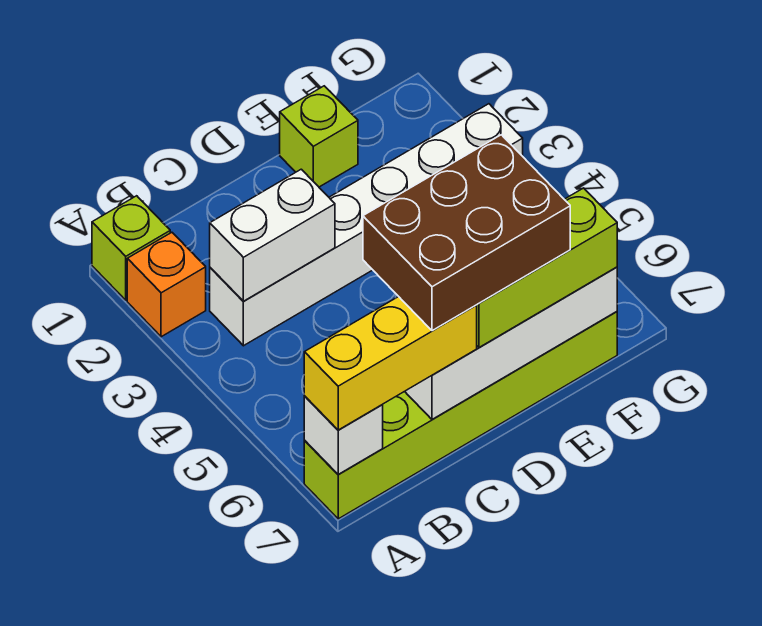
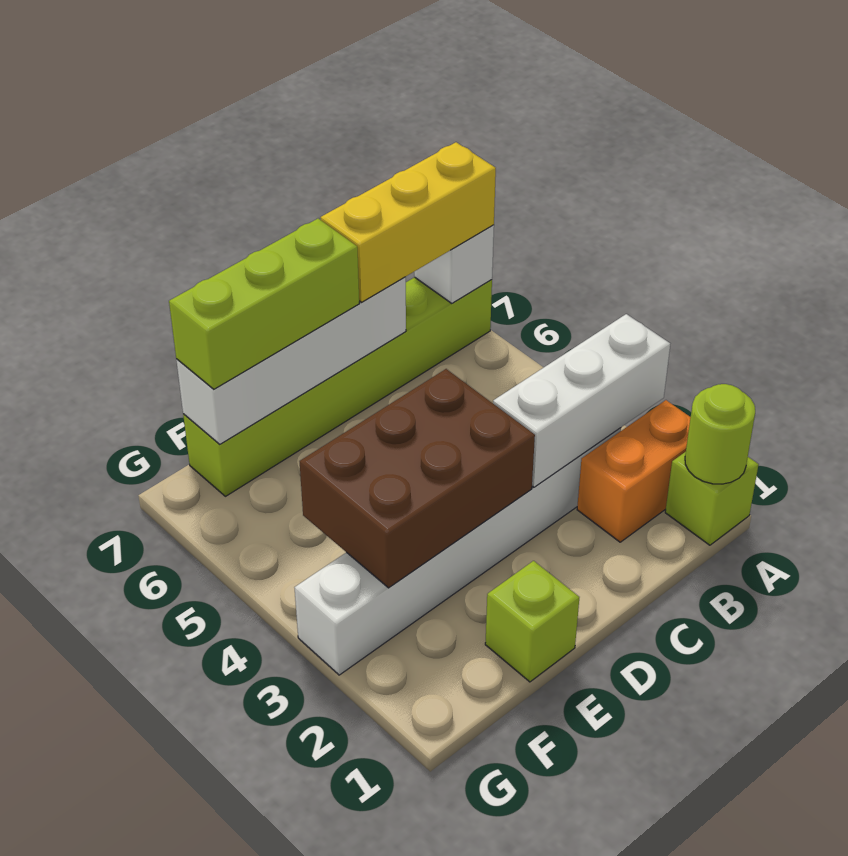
none -> lime 1x1 round brick [685,384,755,484]
orange 1x1 brick [127,232,206,337] -> orange 1x2 brick [577,400,691,542]
white 1x2 brick [210,169,335,301] -> white 1x3 brick [493,314,670,487]
brown 2x3 brick [363,135,570,331] -> brown 2x3 brick moved to [300,369,535,588]

